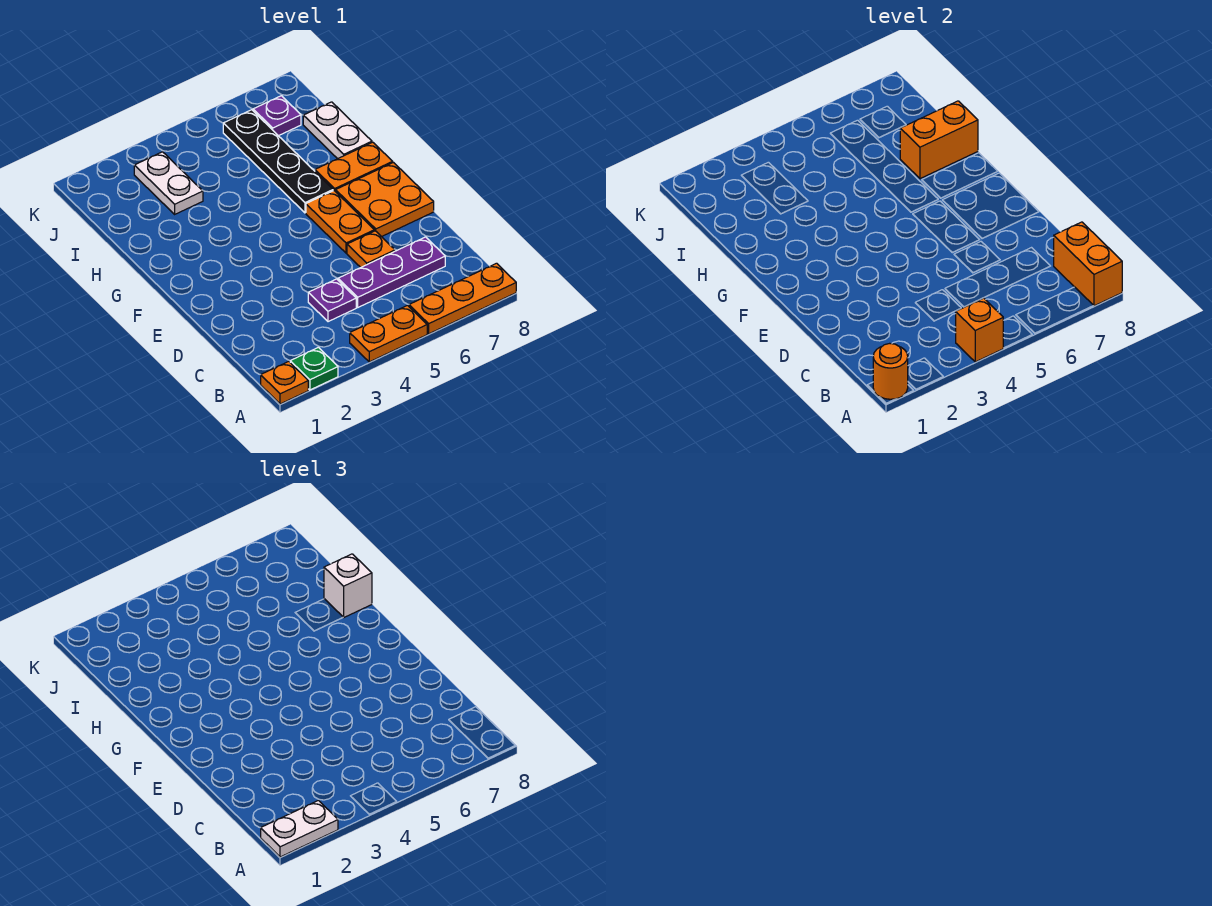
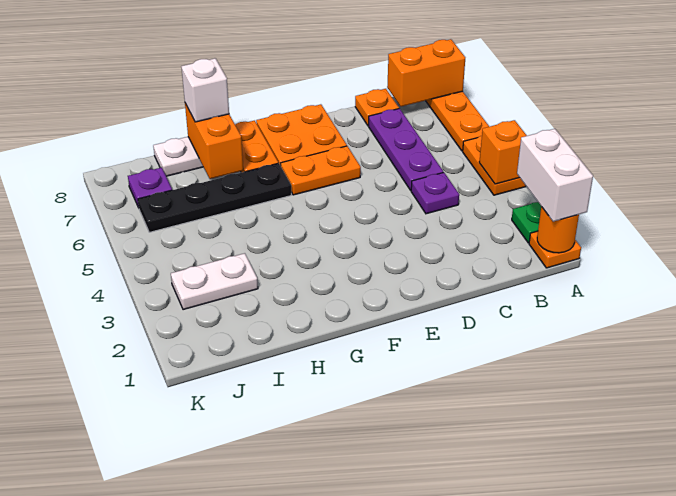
white 1x2 plate [261,800,338,857] -> white 1x2 brick [517,129,593,222]
orange 1x1 plate [347,231,395,267] -> orange 1x1 plate moved to [355,89,399,126]

